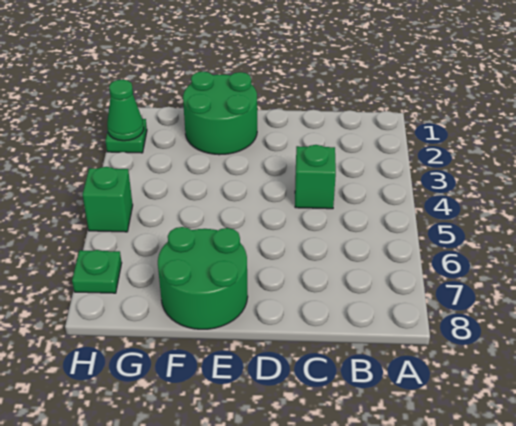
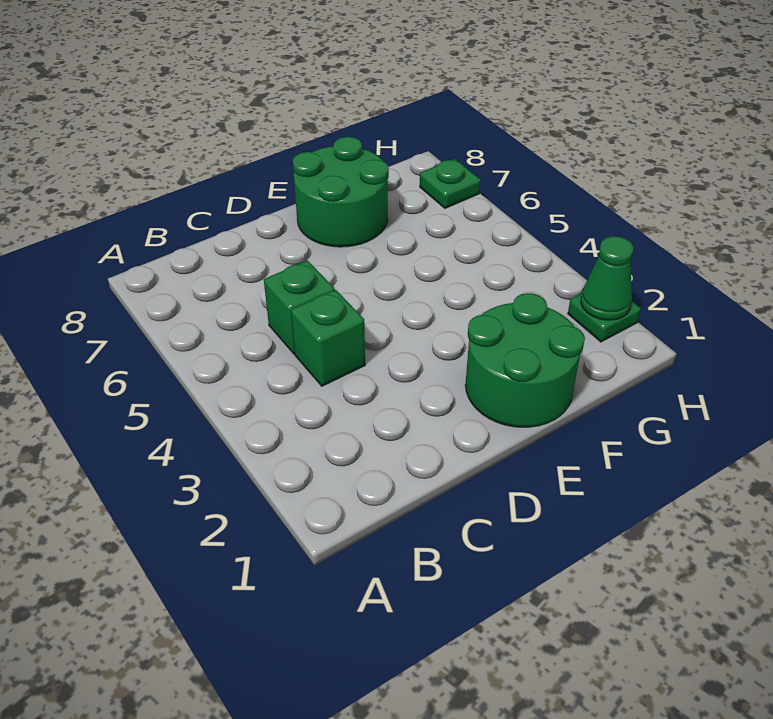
green 1x1 brick [83,167,133,232] -> green 1x1 brick moved to [264,260,335,354]

